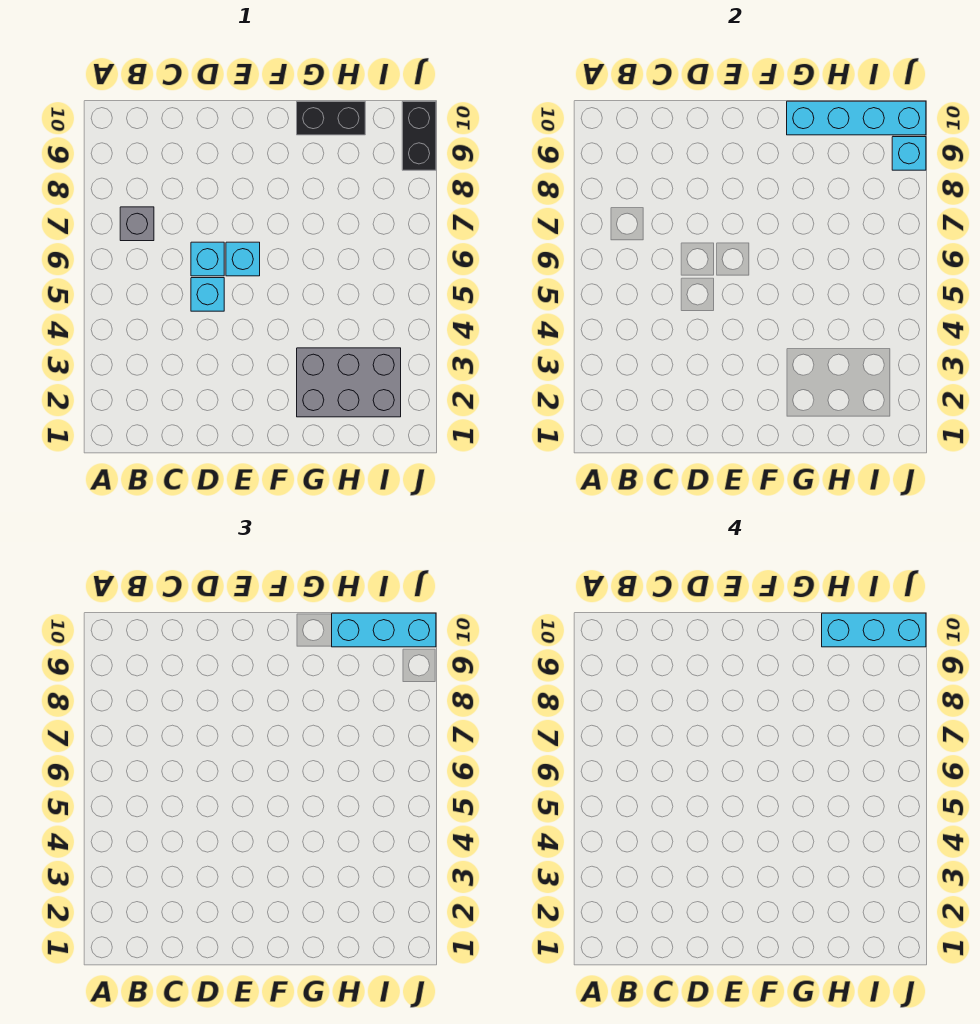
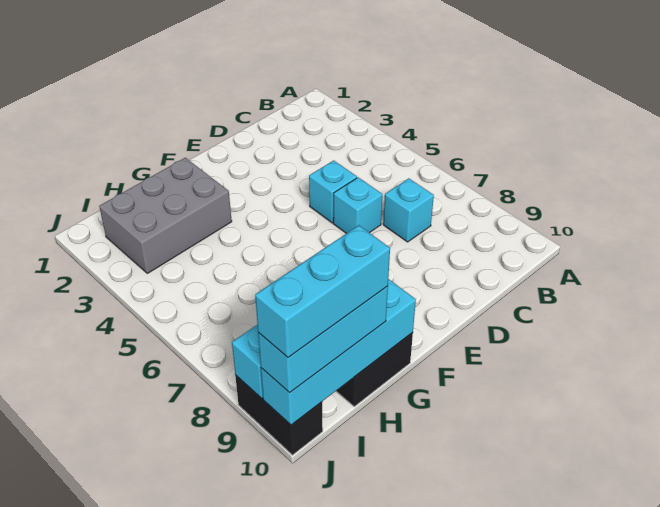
grey 1x1 brick [120,207,154,241] -> none
cyan 1x1 brick [226,242,260,276] -> cyan 1x1 brick moved to [383,178,434,242]

